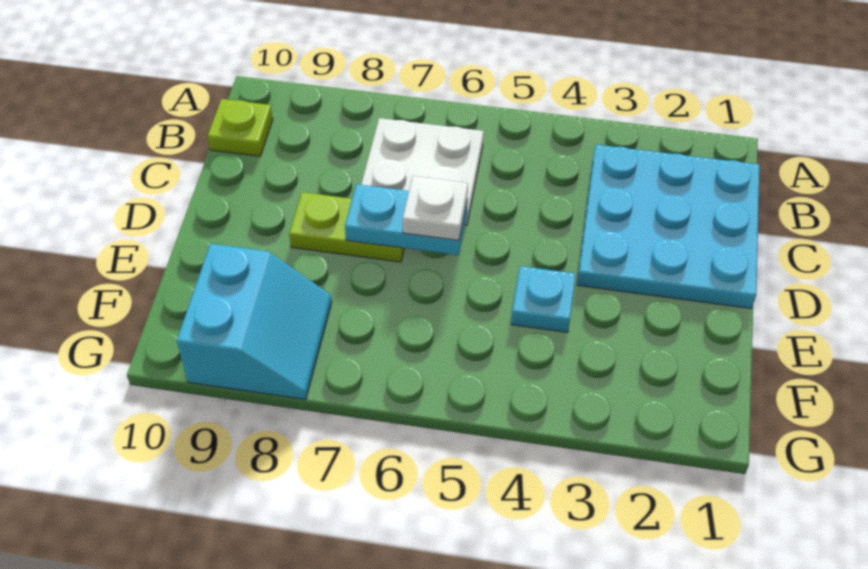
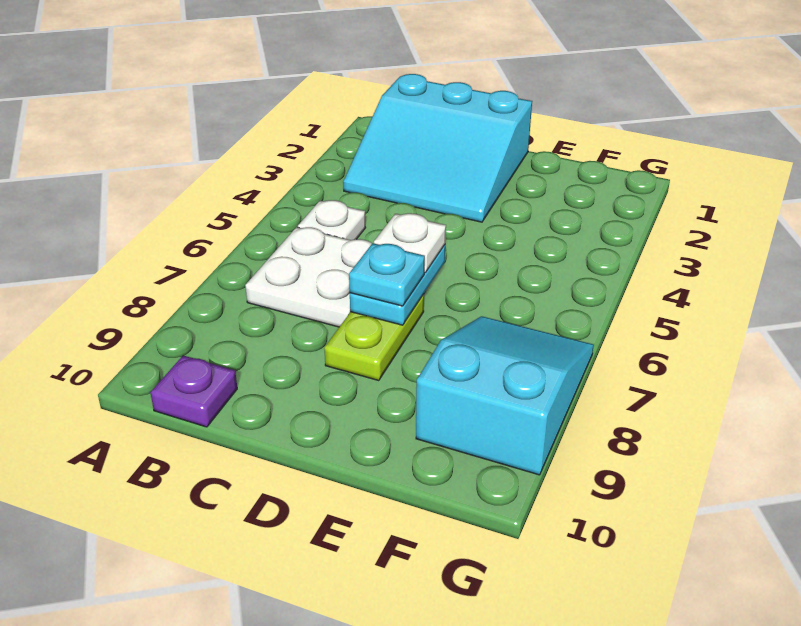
cyan 3x3 plate [577,145,760,309] -> cyan 3x3 slope [343,74,532,222]
none -> white 1x1 plate [298,200,366,240]
lime 1x1 plate [208,99,273,156] -> purple 1x1 plate [150,355,237,427]
cyan 1x1 plate [511,266,576,332] -> cyan 1x1 plate moved to [349,243,425,306]
cyan 2x2 slope [177,244,332,400] -> cyan 2x3 slope [416,316,594,475]

